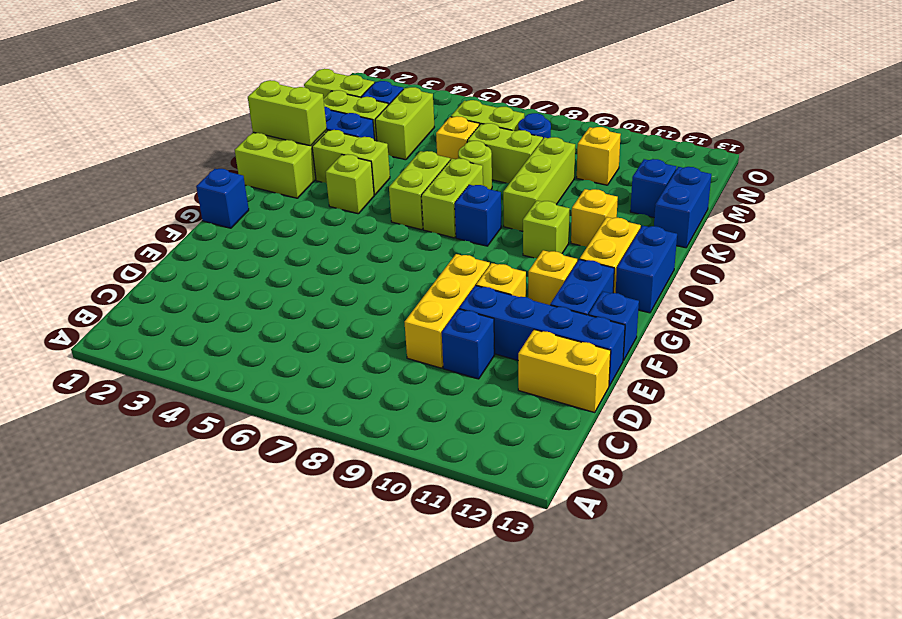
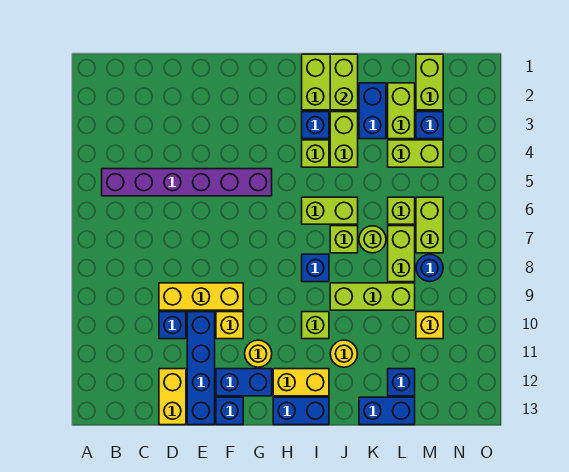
none -> purple 1x6 brick [102,169,272,196]
blue 1x1 brick [196,169,249,228] -> blue 1x1 brick moved to [302,112,329,139]
yellow 1x1 brick [528,250,577,305] -> yellow 1x1 round brick [245,340,272,367]
lime 1x2 brick [421,158,483,238] -> lime 1x1 brick [330,226,358,253]
yellow 1x1 brick [571,189,618,247] -> yellow 1x1 round brick [330,340,358,367]
yellow 1x1 brick [436,116,479,160] -> lime 1x1 brick [388,197,415,224]

